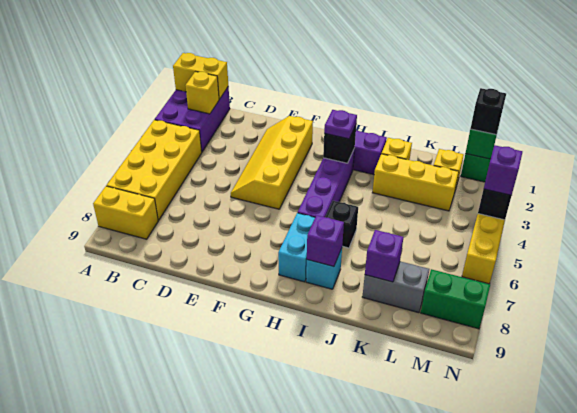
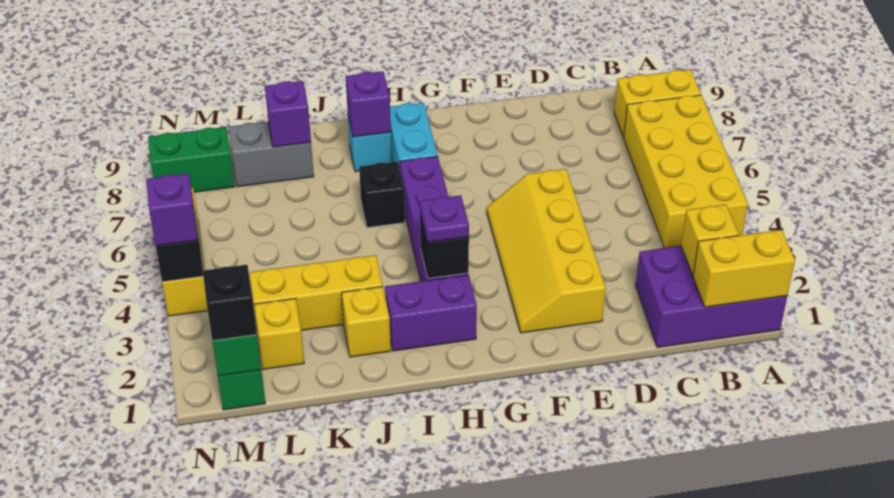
purple 2x3 brick [155,87,230,152] -> purple 2x3 brick turned to [636,246,787,348]
yellow 2x4 slope [231,116,313,209] -> yellow 2x4 slope turned to [487,169,606,333]

